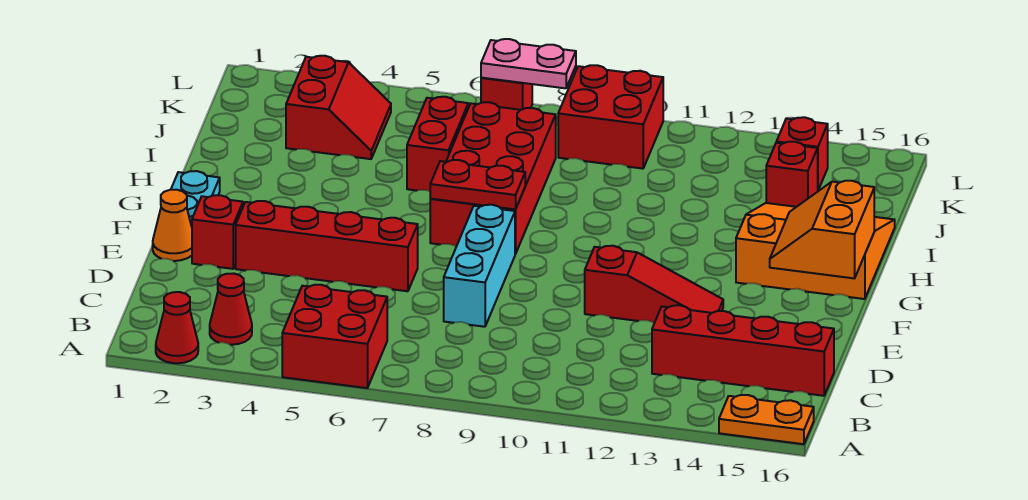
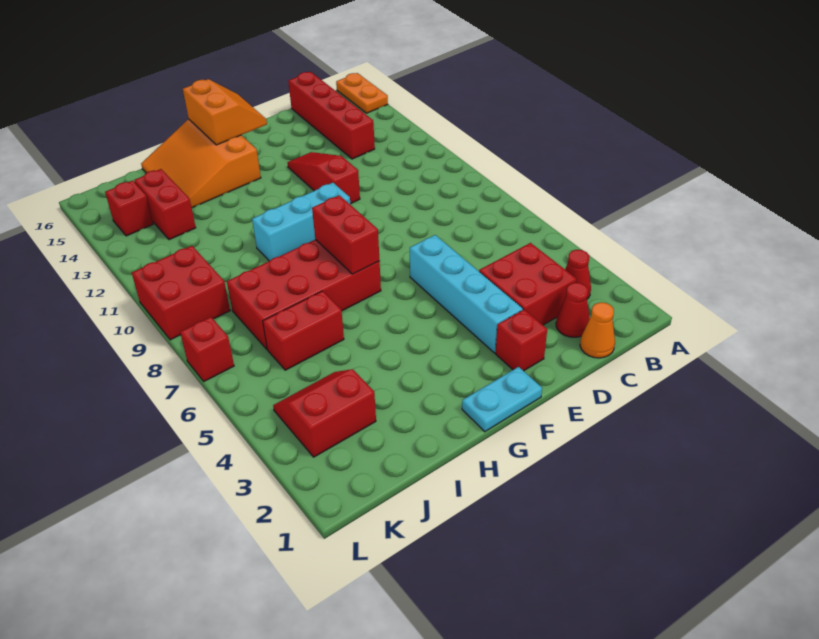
red 1x1 cone [156,292,198,363] -> red 1x1 cone moved to [556,283,590,337]
red 2x2 brick [282,285,387,388] -> red 2x2 brick moved to [479,243,576,325]
cyan 1x3 brick [444,205,515,327] -> cyan 1x3 brick moved to [252,183,350,261]
orange 1x1 cone [153,190,192,261] -> orange 1x1 cone moved to [580,302,615,358]
red 1x4 brick [236,201,418,291] -> cyan 1x4 brick [410,235,523,353]
orange 2x2 slope [770,181,874,278] -> orange 2x2 slope turned to [183,79,267,145]
red 1x2 plate [430,160,525,209] -> red 1x2 brick [312,195,379,274]
red 1x1 brick [766,142,818,207] -> red 1x2 brick [134,169,196,240]
pink 1x2 plate [481,39,576,88] -> none

